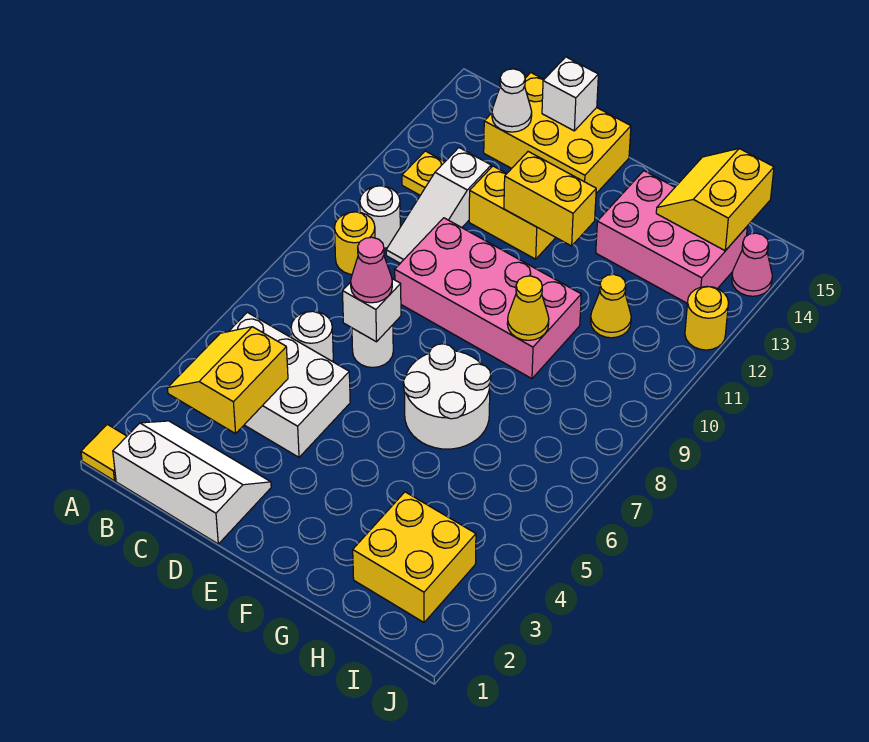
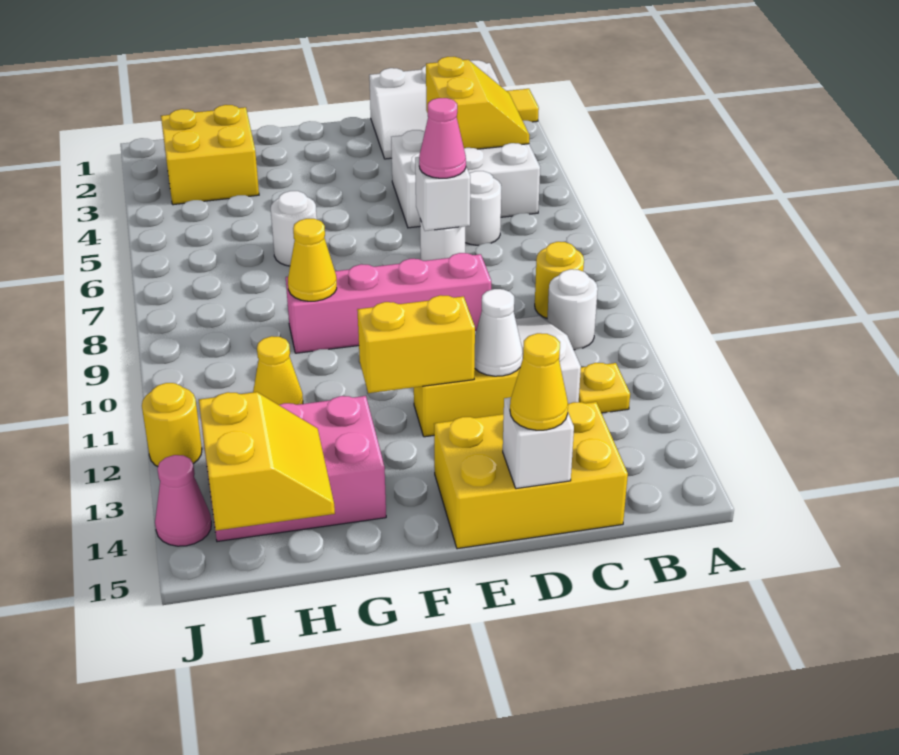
white 1x1 cone [492,69,532,132] -> white 1x1 cone moved to [475,289,523,376]
pink 2x4 brick [395,218,581,379] -> pink 1x4 brick [286,253,491,353]
none -> yellow 1x1 cone [510,333,568,430]
white 2x2 round brick [403,344,491,449] -> white 1x1 round brick [271,191,317,266]

